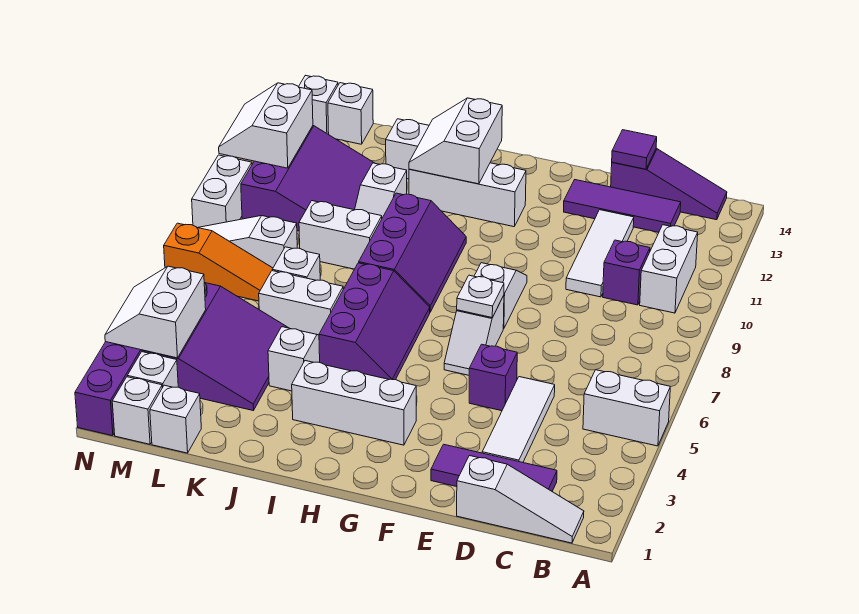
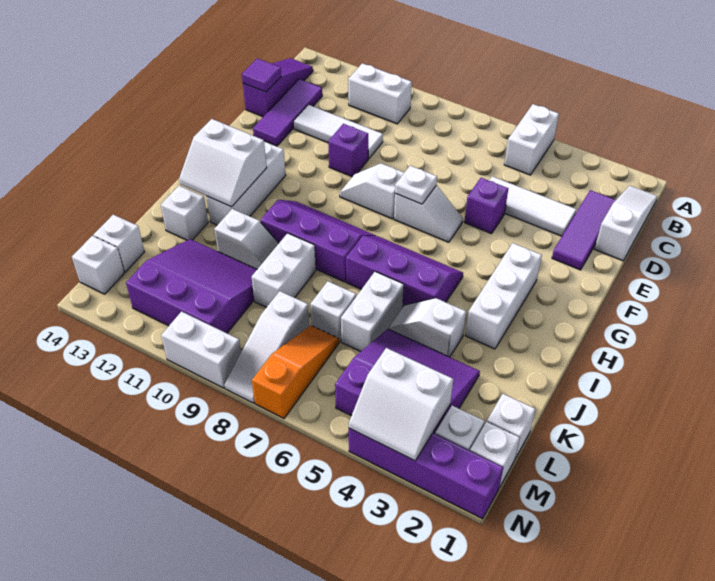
purple 1x1 brick [603,240,650,305] -> purple 1x1 brick moved to [328,124,368,177]
white 2x2 slope [219,83,313,168] -> none

